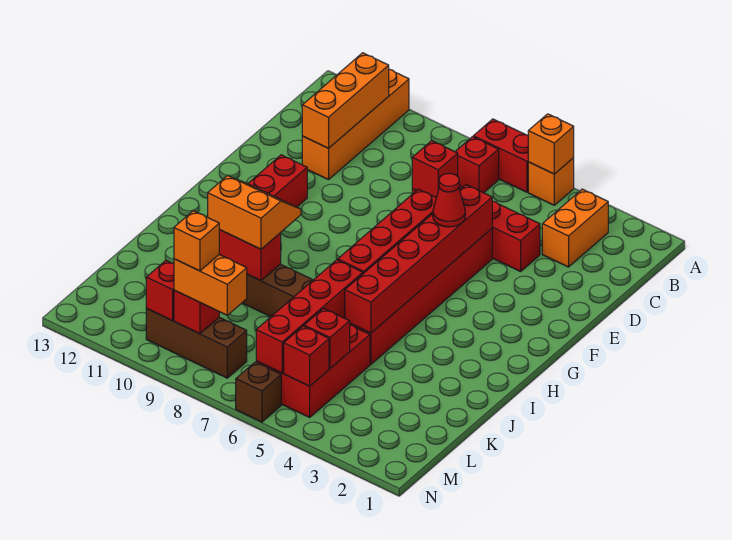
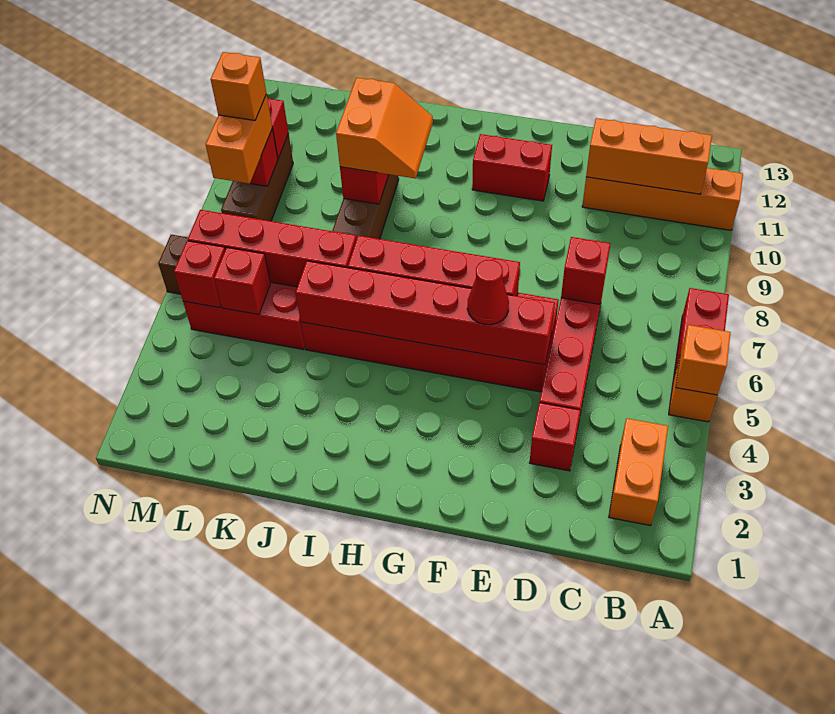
orange 1x2 brick [542,189,608,267] -> orange 1x2 brick turned to [609,418,668,526]
red 1x1 brick [455,137,499,193] -> red 1x1 brick moved to [530,403,580,471]

